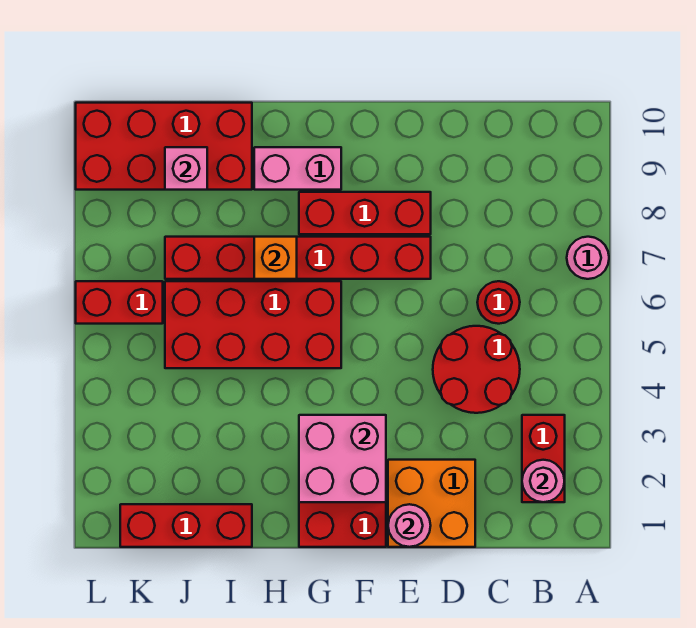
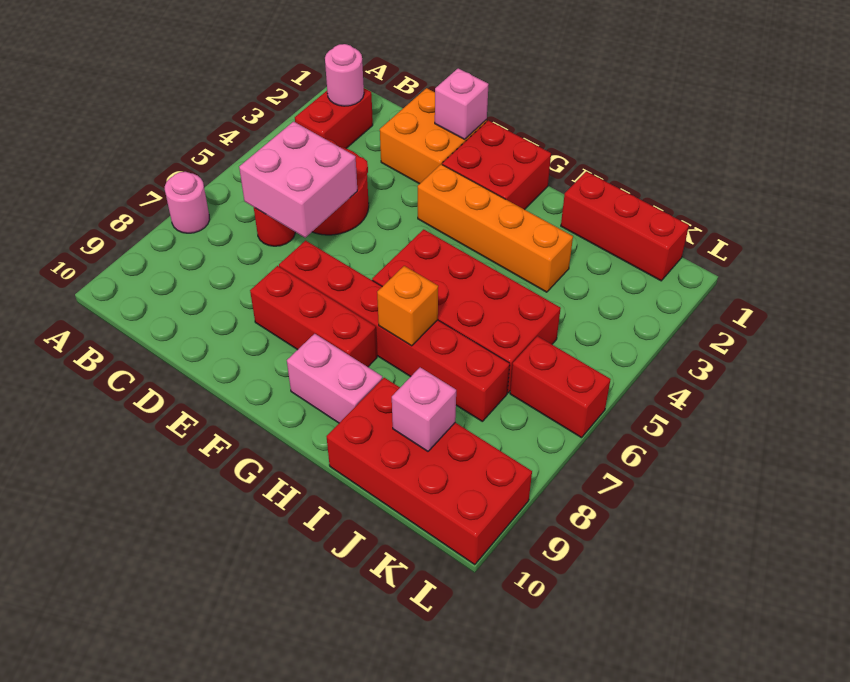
pink 1x1 round brick [388,504,431,547] -> pink 1x1 brick [435,68,489,139]
pink 2x2 brick [299,415,386,502] -> pink 2x2 brick moved to [239,122,357,238]
none -> orange 1x4 brick [418,164,573,292]

